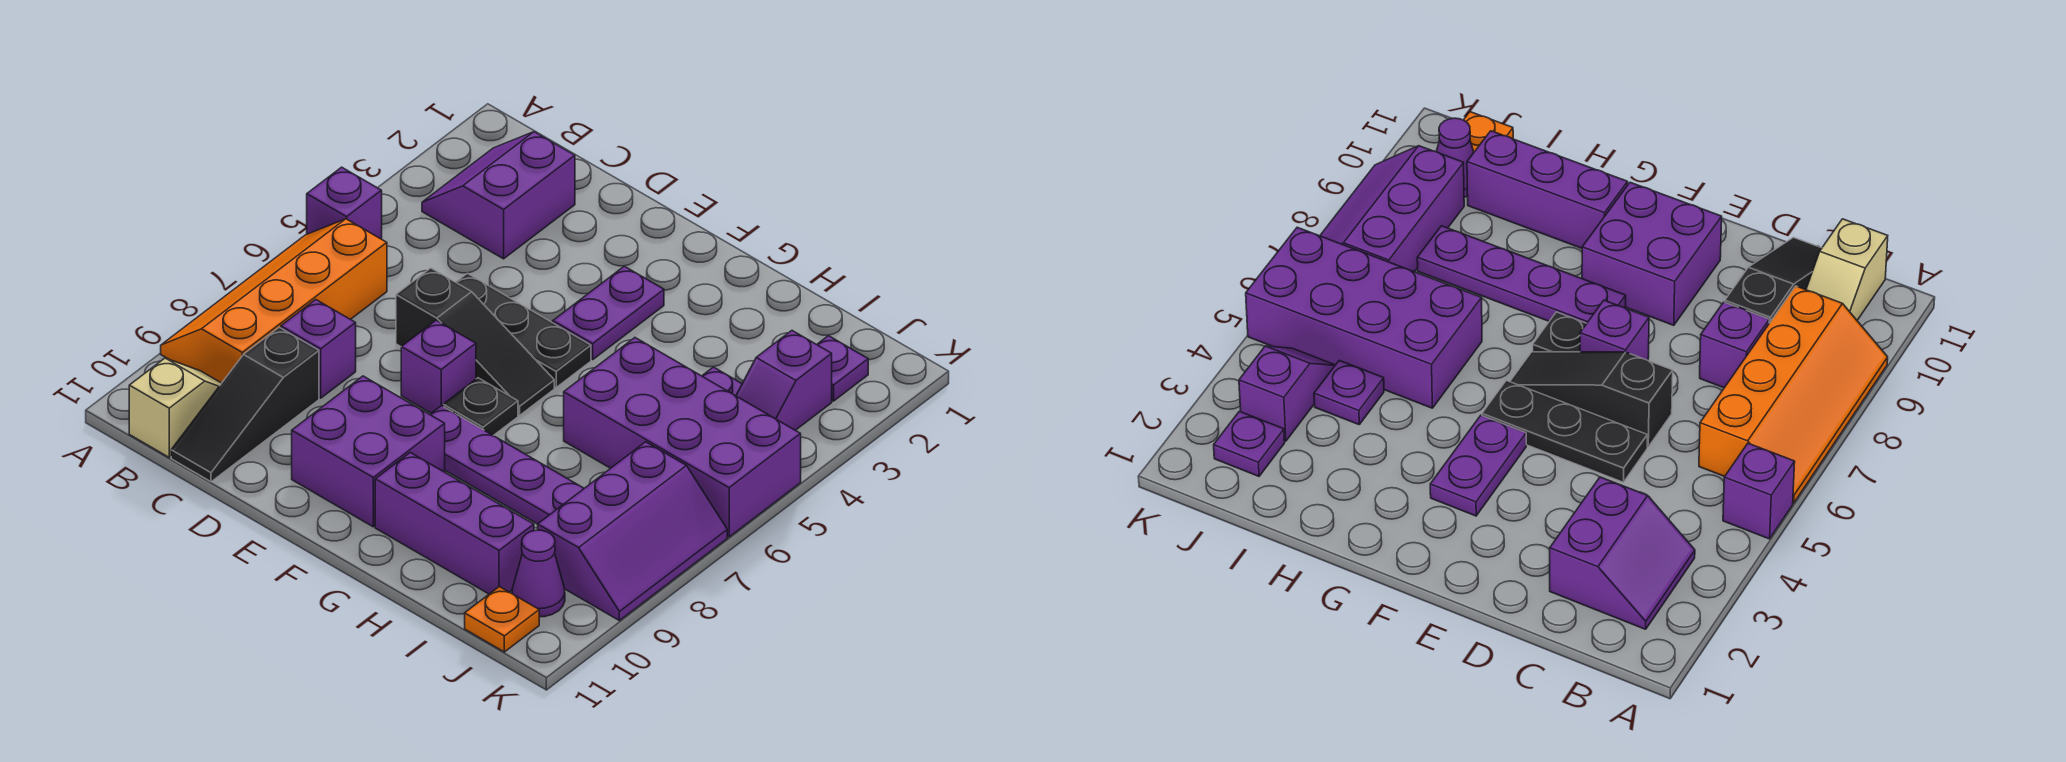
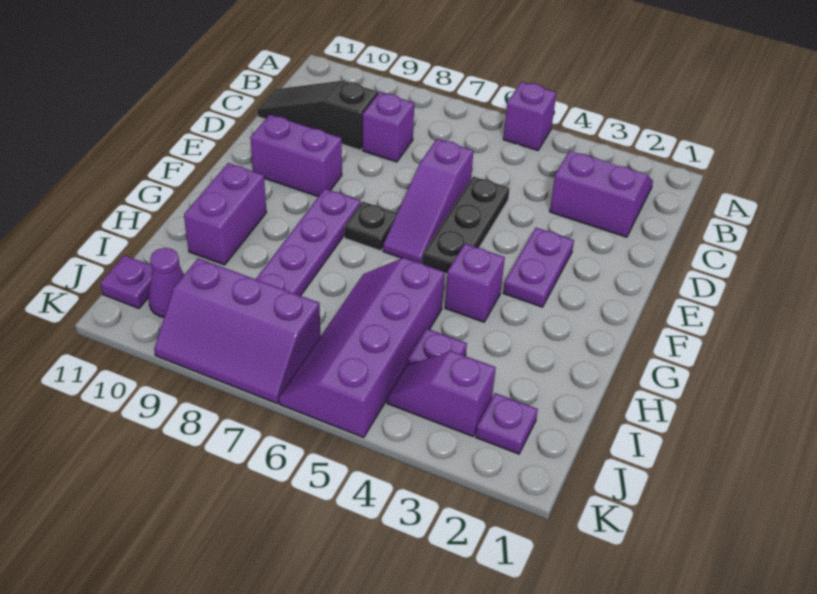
orange 2x4 slope [161,219,387,383] -> none
tan 1x2 slope [129,358,221,457] -> none
black 1x3 slope [396,268,554,415] -> purple 1x3 slope [383,139,473,263]
purple 1x1 brick [401,320,476,413] -> purple 1x1 brick moved to [445,244,505,322]
purple 2x2 brick [292,376,445,527] -> purple 1x2 brick [250,115,342,197]
purple 1x2 plate [553,266,664,359] -> purple 1x2 plate turned to [503,228,574,307]
purple 1x3 brick [375,453,534,594] -> purple 1x2 brick [184,163,267,265]
purple 2x4 brick [564,338,801,537] -> purple 2x4 slope [279,258,445,438]
orange 1x1 plate [465,587,539,652] -> purple 1x1 plate [100,255,152,308]

